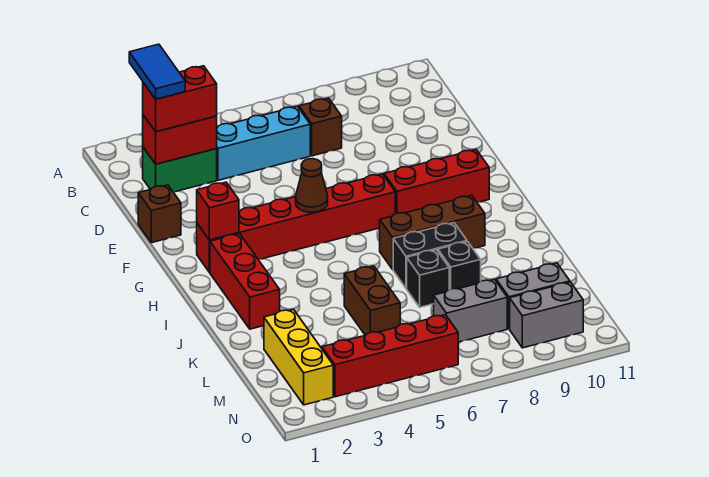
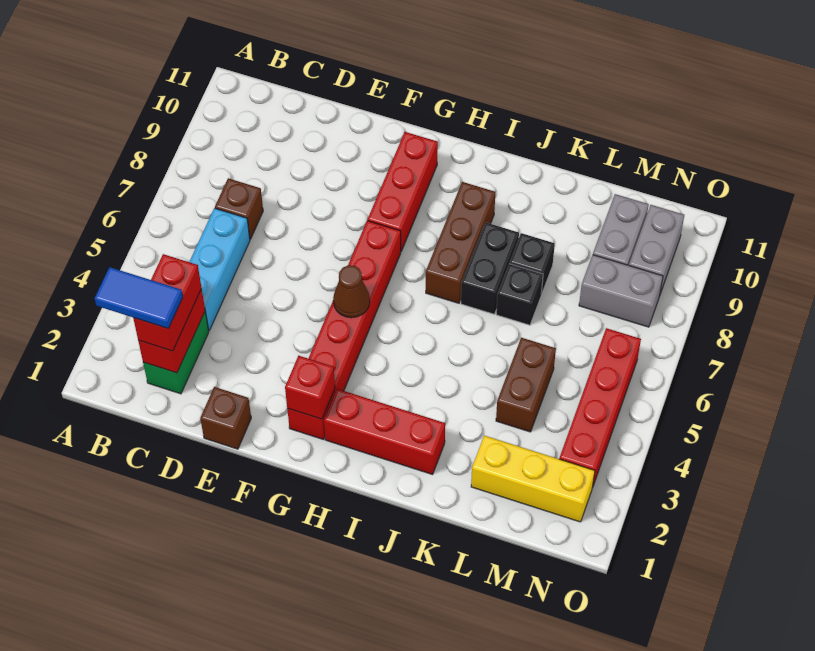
brown 1x2 brick [344,266,400,335] -> brown 1x2 brick turned to [496,338,556,432]
grey 1x2 brick [434,279,507,342] -> grey 1x2 brick turned to [579,255,663,327]

